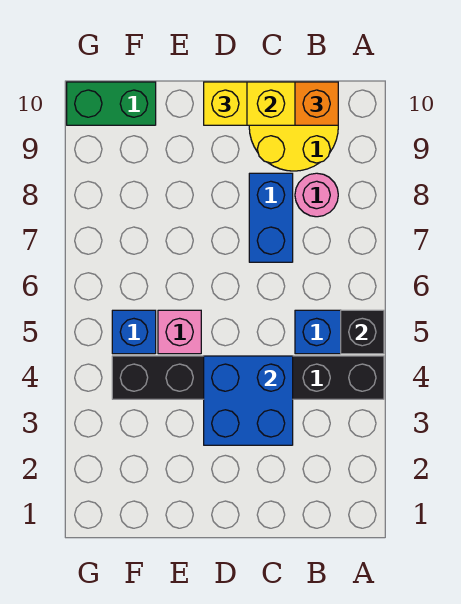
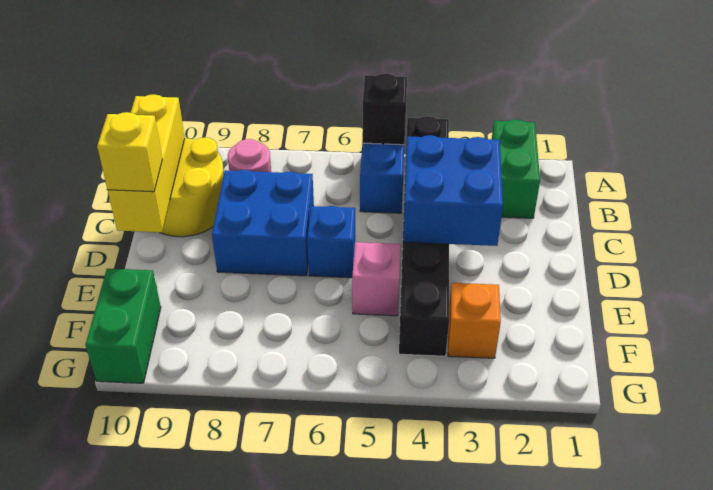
none -> green 1x2 brick [492,119,540,218]
orange 1x1 brick [295,82,338,125] -> orange 1x1 brick moved to [448,283,501,358]
blue 1x2 brick [249,173,293,262] -> blue 2x2 brick [212,170,314,276]
blue 1x1 brick [112,310,156,354] -> blue 1x1 brick moved to [307,206,355,278]

